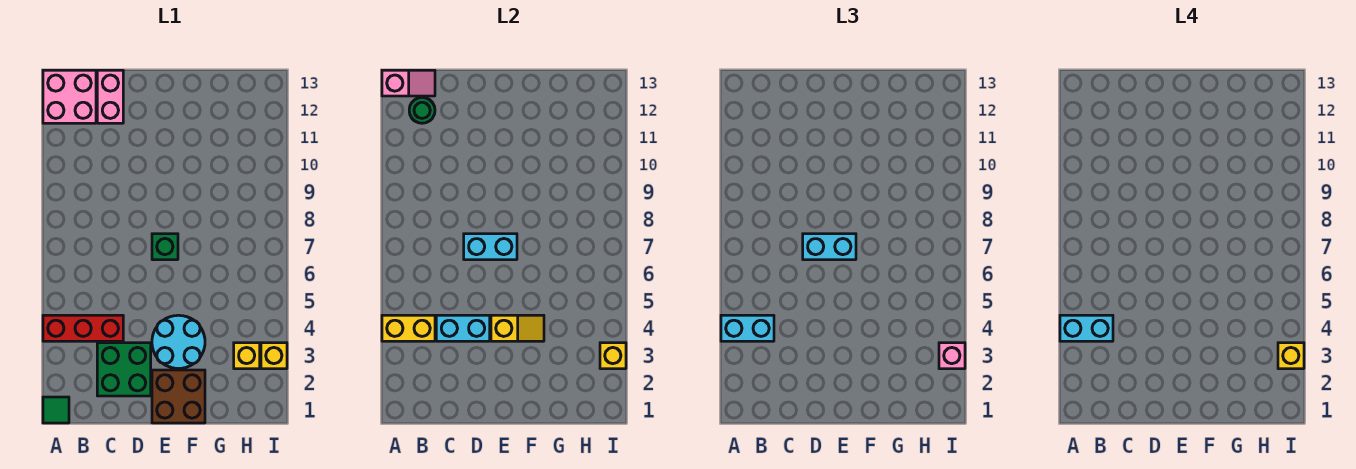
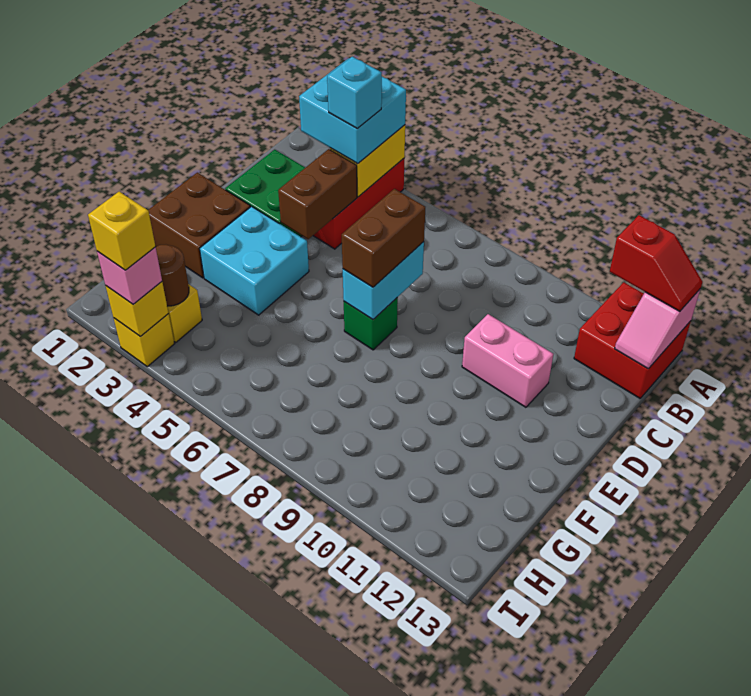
green 1x1 tile [43,397,69,423] -> none
cyan 1x2 brick [721,315,774,341] -> cyan 2x2 brick [299,58,406,164]
cyan 1x2 brick [1060,315,1113,341] -> cyan 1x1 brick [327,57,382,129]
pink 2x2 brick [43,70,96,123] -> red 2x2 brick [574,282,691,398]
none -> red 1x2 slope [610,215,703,311]
green 1x1 round brick [409,97,435,123] -> none
cyan 1x2 brick [436,315,490,341] -> brown 1x2 brick [278,149,357,239]
pink 1x2 brick [97,70,123,123] -> pink 1x2 brick moved to [462,314,553,407]
cyan 1x2 brick [803,234,856,260] -> brown 1x2 brick [342,189,425,287]
cyan 2x2 round brick [152,315,205,369] -> cyan 2x2 brick [200,206,309,315]
yellow 1x2 slope [491,315,544,341] -> none
none -> brown 1x1 round brick [156,245,189,306]

